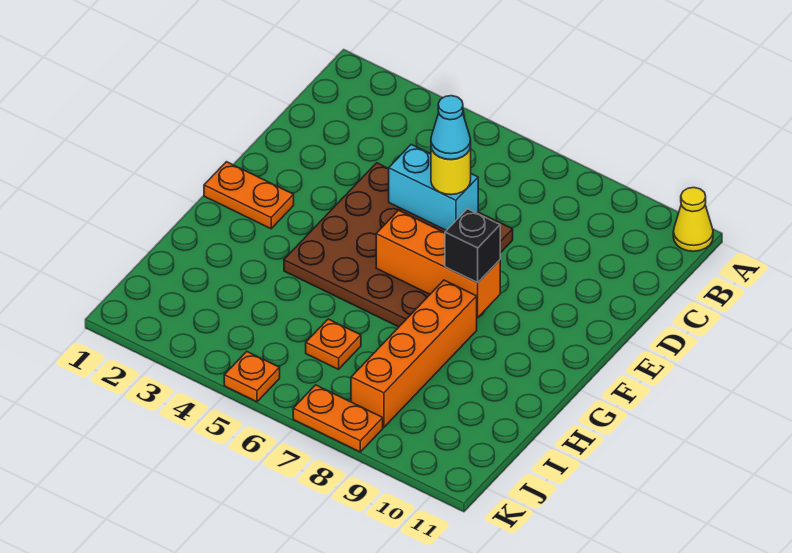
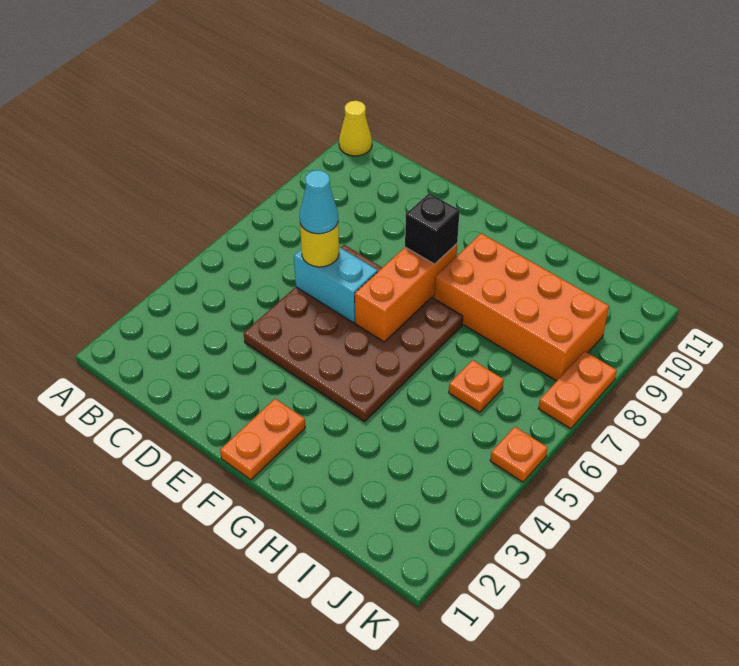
cyan 1x2 brick [389,145,478,231] -> cyan 1x2 brick turned to [294,247,377,323]
orange 1x4 brick [351,280,477,427] -> orange 2x4 brick [434,233,609,381]

